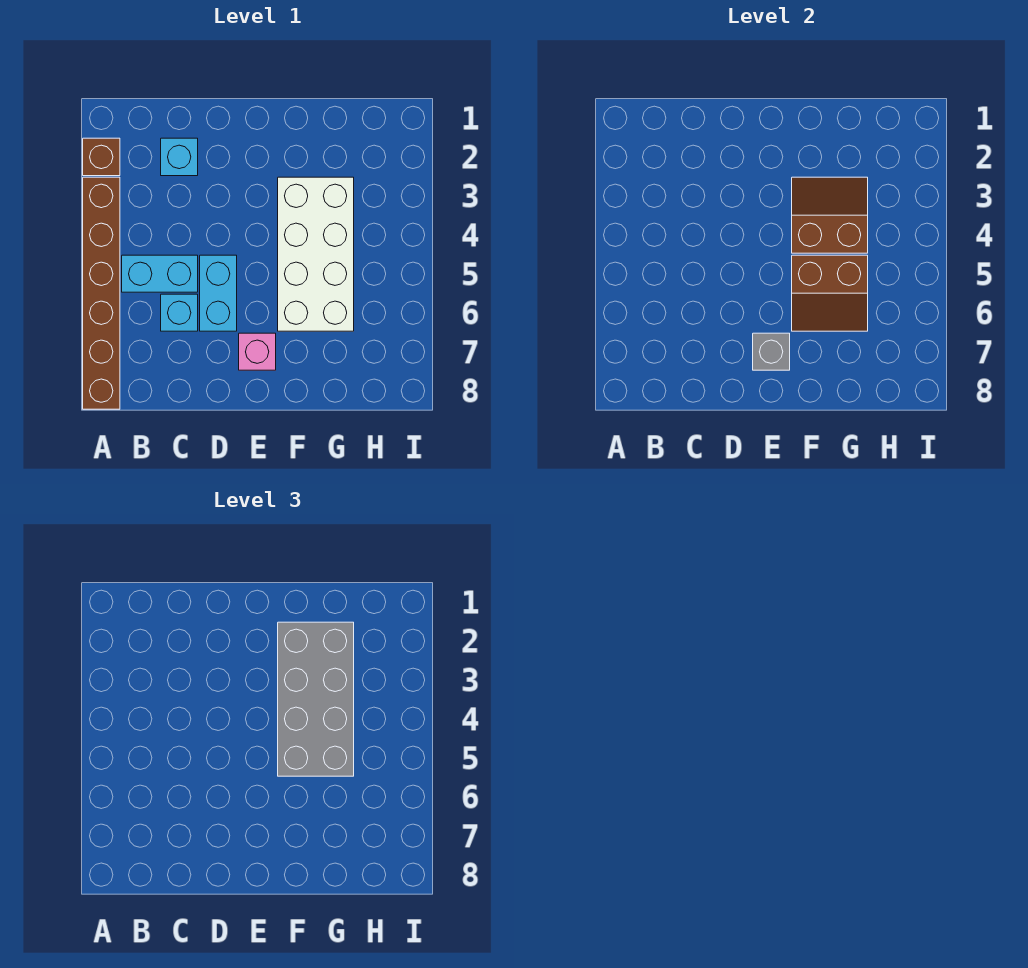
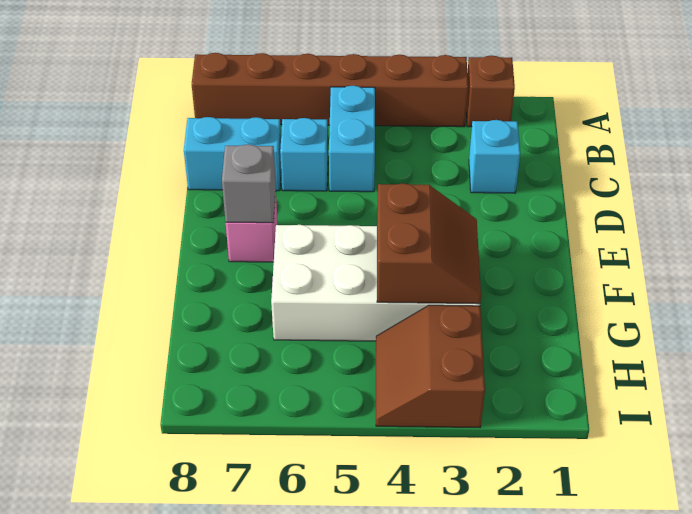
cyan 1x2 brick [200,255,237,331] -> cyan 1x2 brick moved to [184,117,281,191]
grey 2x4 brick [278,622,354,776] -> none
brown 2x2 slope [792,255,868,331] -> brown 2x2 slope moved to [376,305,485,427]

